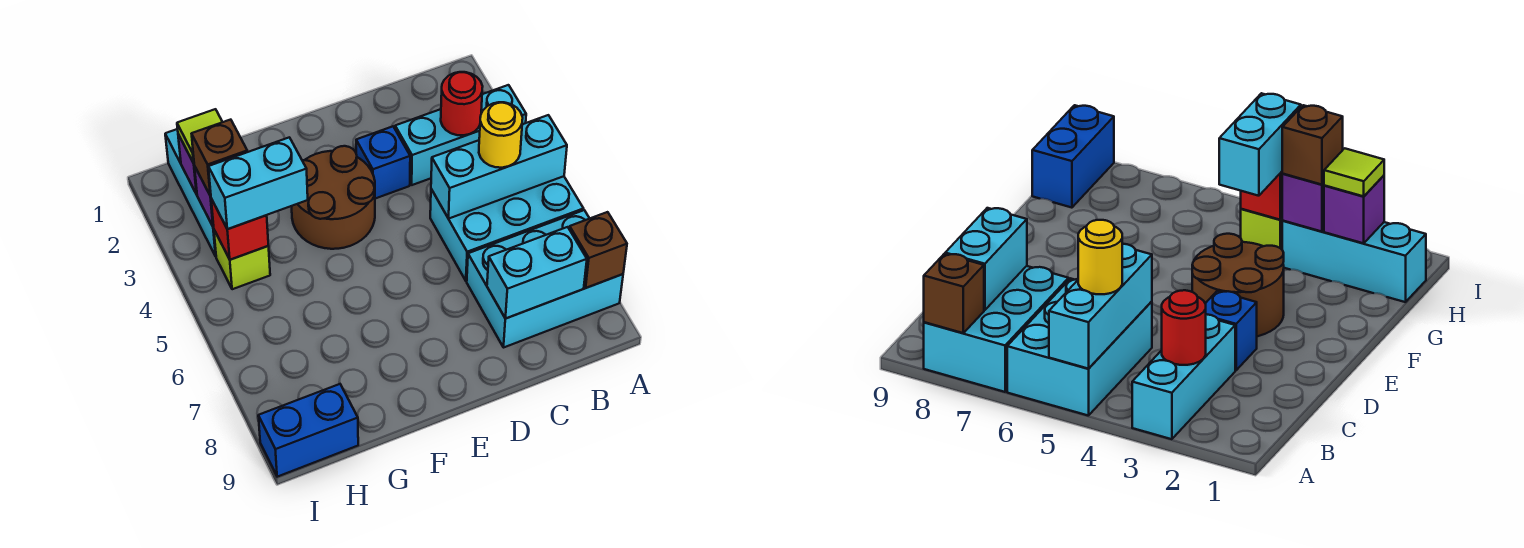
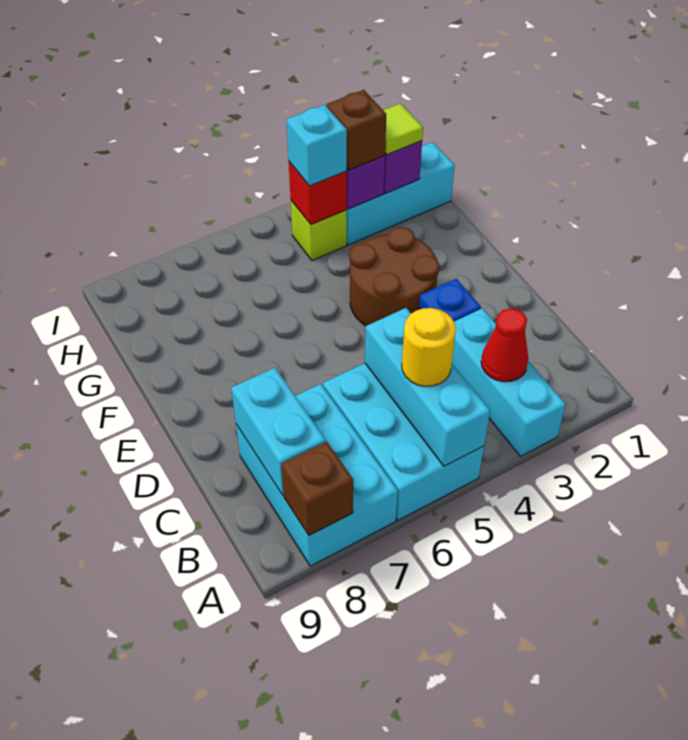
red 1x1 round brick [441,72,483,135] -> red 1x1 cone [481,308,528,382]
cyan 1x2 brick [208,137,308,229] -> cyan 1x1 brick [287,105,347,186]
blue 1x2 brick [258,384,358,477] -> none

